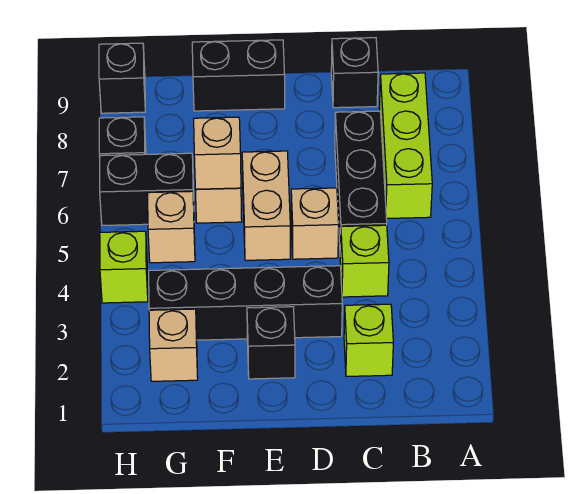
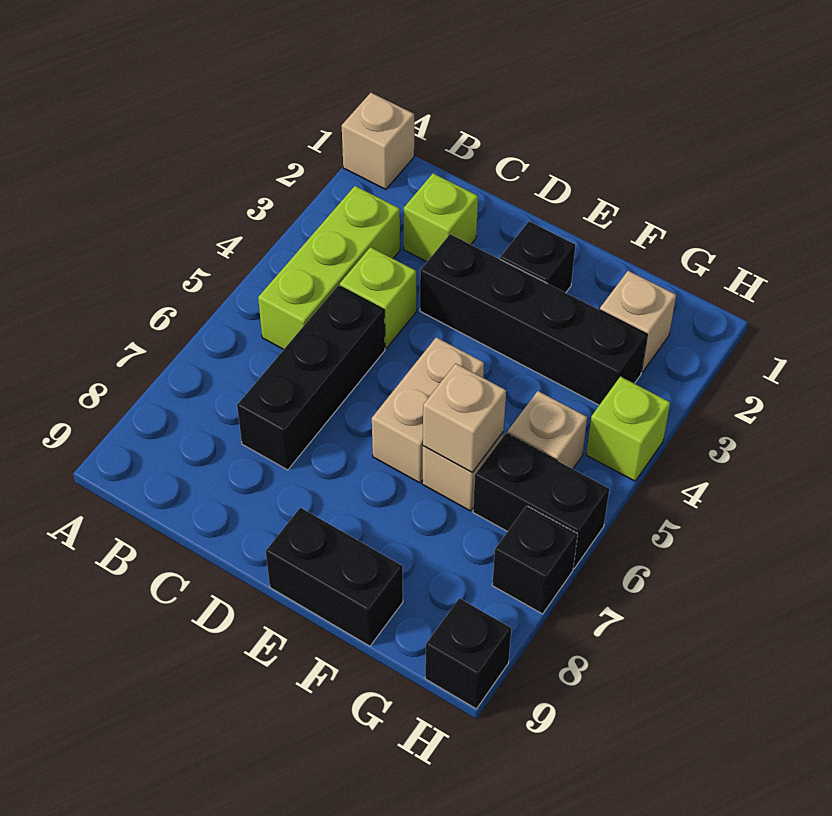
lime 1x3 brick [379,73,432,218] -> lime 1x3 brick moved to [258,186,400,349]
black 1x1 brick [331,38,378,108] -> none
tan 1x1 brick [291,188,339,259] -> tan 1x1 brick moved to [342,93,414,189]

